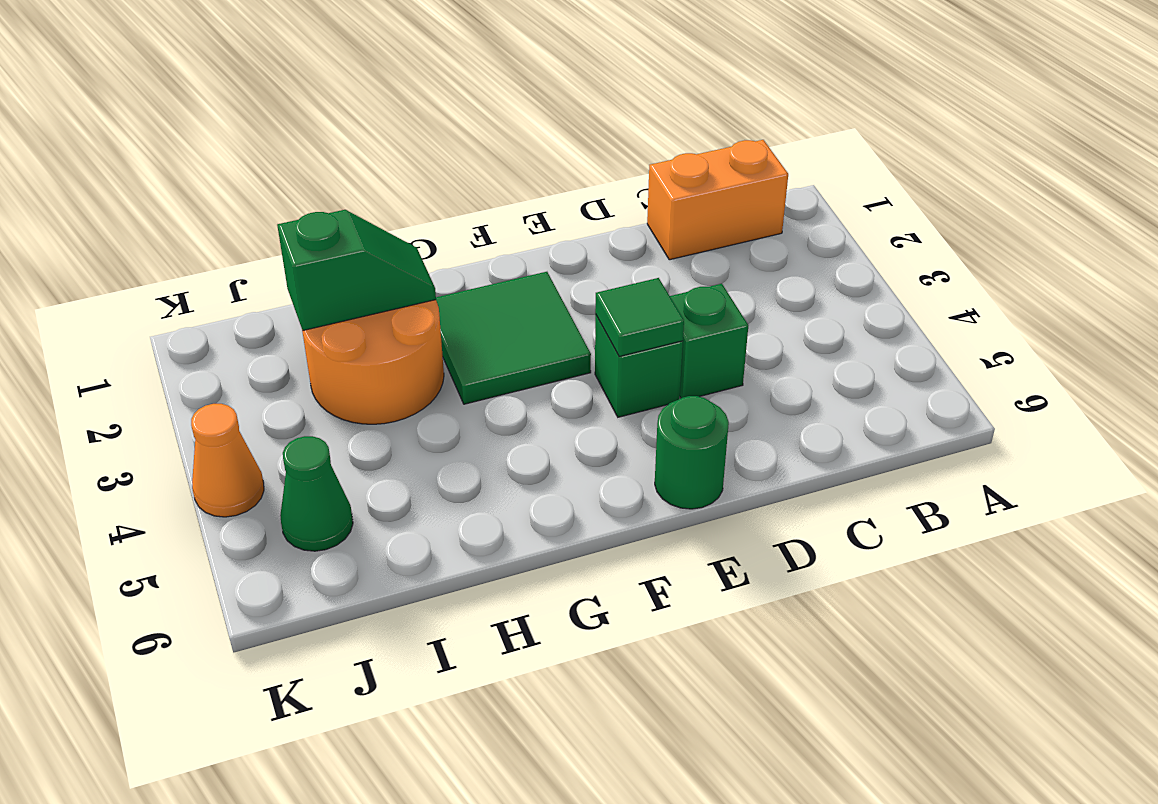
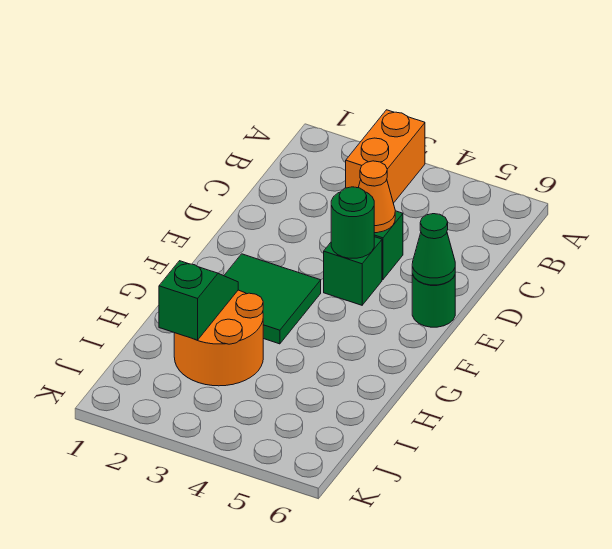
orange 1x2 brick [647,140,788,260] -> orange 1x2 brick moved to [346,110,425,203]
green 1x1 tile [595,278,684,357] -> green 1x1 round brick [331,187,374,258]
green 1x1 cone [280,436,353,551] -> green 1x1 cone moved to [412,214,455,285]
orange 1x1 cone [191,404,264,517] -> orange 1x1 cone moved to [358,161,395,233]

